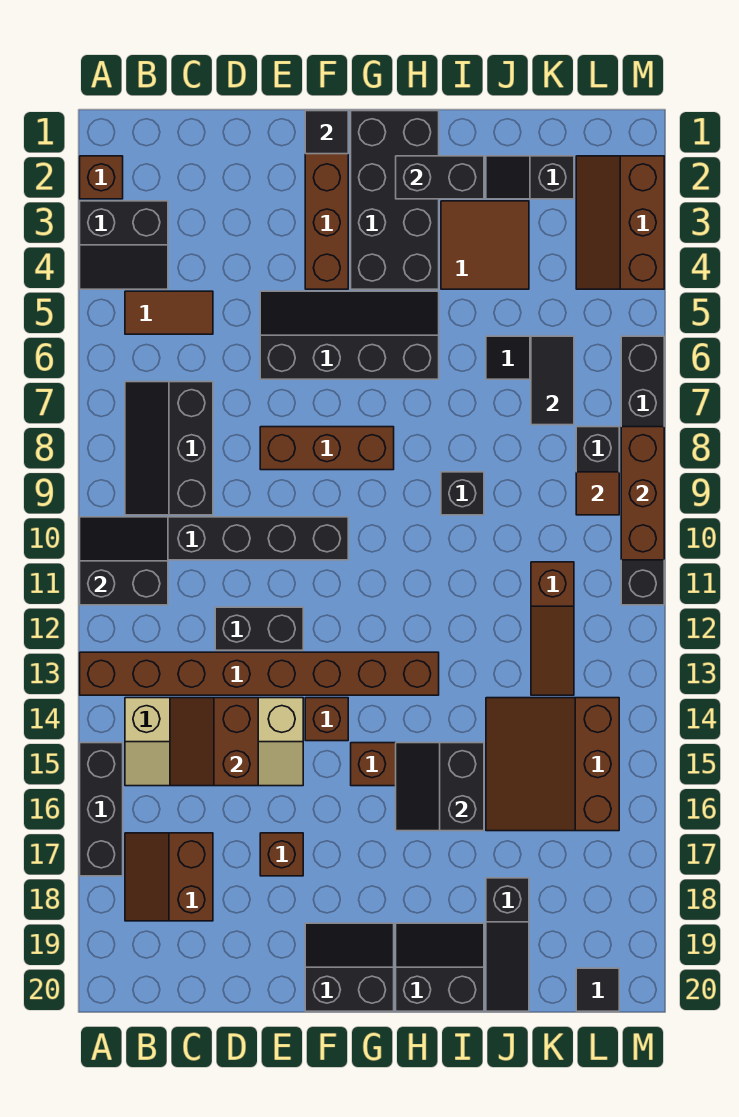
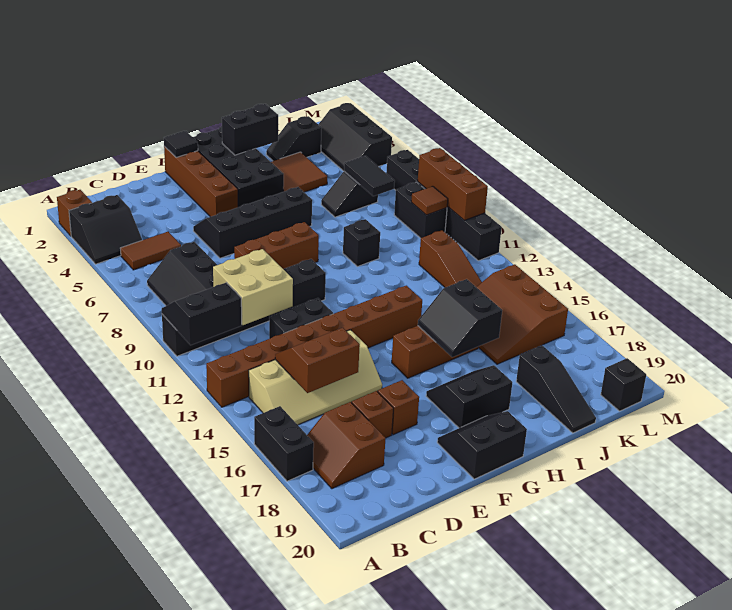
black 1x3 brick [80,743,123,876] -> black 1x2 brick [254,406,314,481]
none -> tan 2x2 brick [213,249,293,325]
brown 2x2 slope [170,698,258,786] -> brown 2x2 slope turned to [275,328,360,393]
brown 1x1 brick [305,698,348,741] -> brown 1x1 brick moved to [351,391,394,438]
black 2x2 slope [396,923,484,1011] -> black 2x2 slope moved to [426,365,512,428]
brown 2x3 slope [576,156,664,289] -> black 2x3 slope [318,103,392,171]
black 1x1 tile [576,968,619,1011] -> black 1x1 brick [601,358,646,411]

